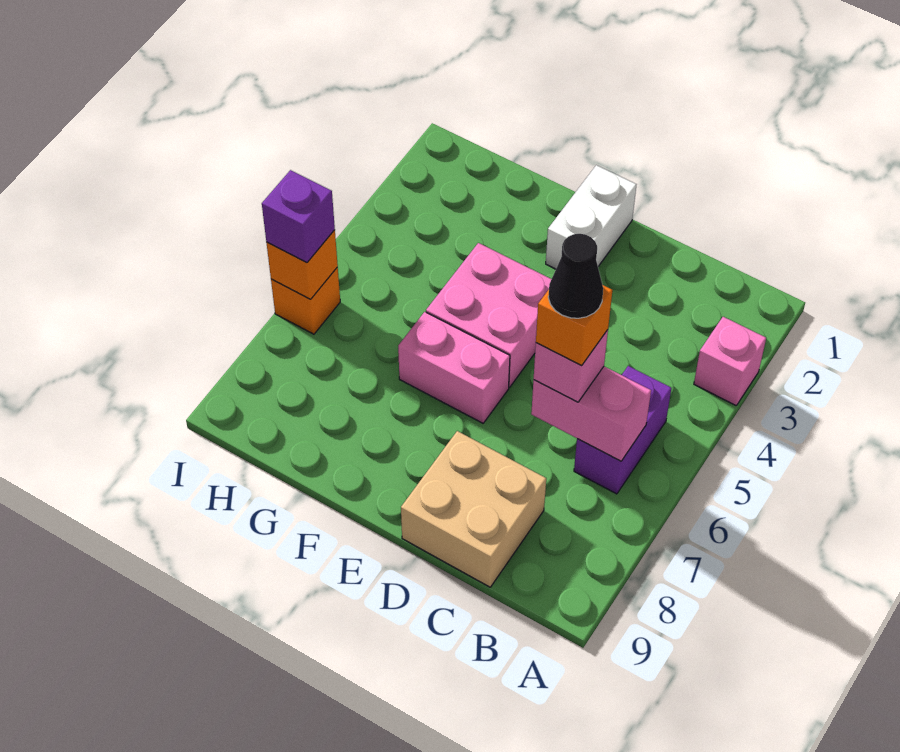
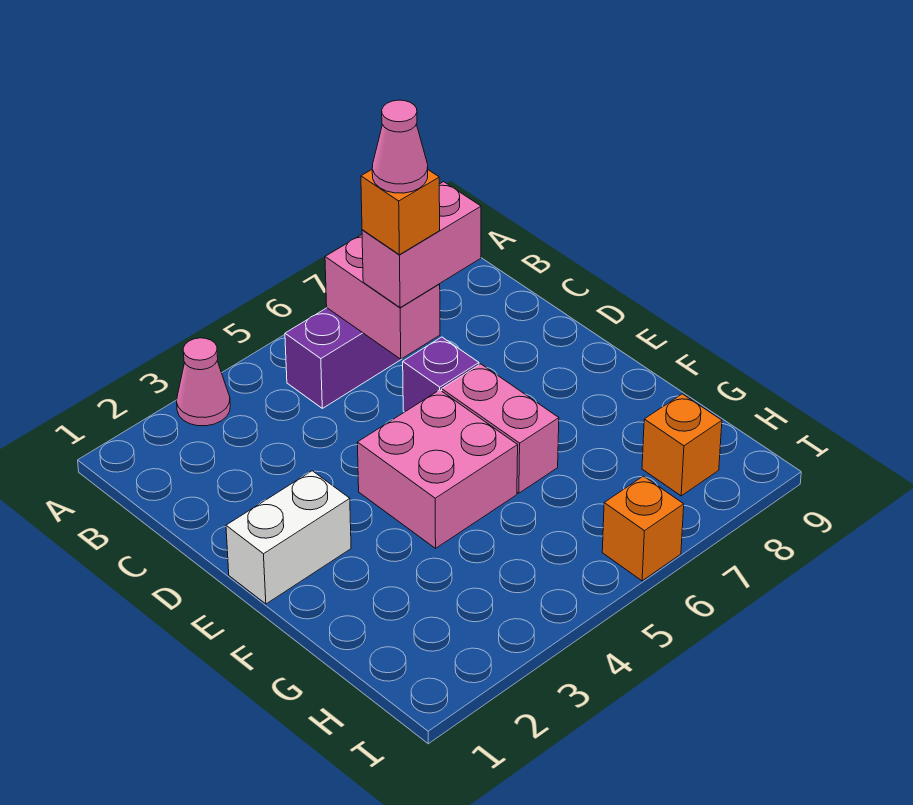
pink 1x1 brick [694,317,766,406] -> pink 1x1 cone [177,338,230,426]
pink 1x1 brick [534,330,608,402] -> pink 1x2 brick [362,182,481,307]
black 1x1 cone [548,234,603,318] -> pink 1x1 cone [372,100,428,193]
tan 2x2 brick [401,431,546,587] -> none
orange 1x1 brick [266,230,338,299] -> orange 1x1 brick moved to [642,394,722,496]
purple 1x1 brick [262,170,335,262] -> purple 1x1 brick moved to [403,337,479,412]

